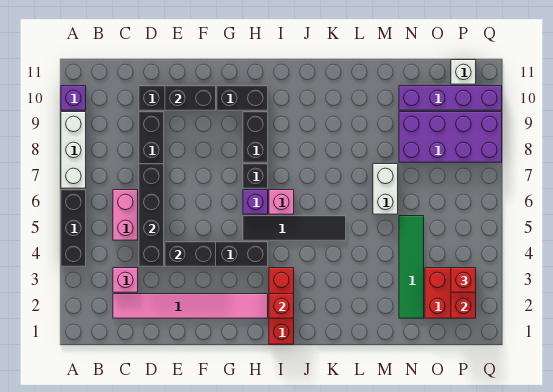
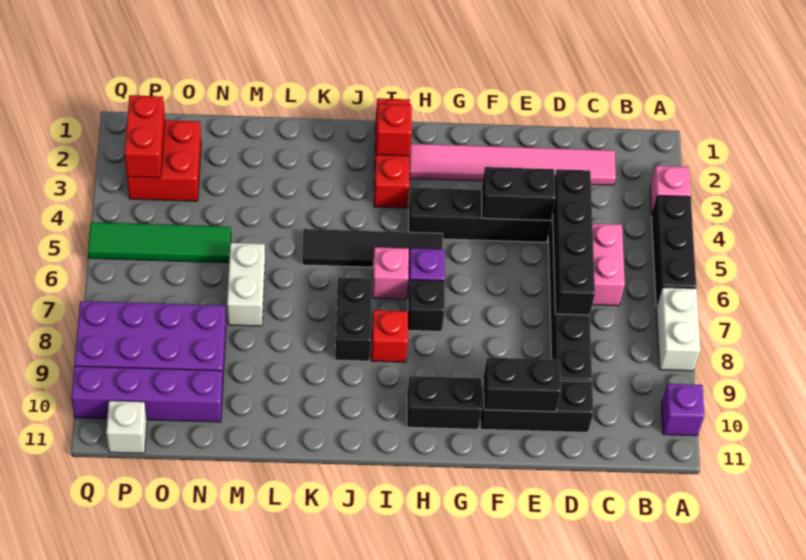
white 1x3 brick [61,112,86,188] -> white 1x2 brick [656,287,700,371]
pink 1x1 brick [113,268,138,292] -> pink 1x1 brick moved to [650,166,691,216]
black 1x2 brick [243,112,268,162] -> black 1x2 brick moved to [335,277,372,361]
green 1x4 tile [399,216,424,318] -> green 1x4 tile turned to [88,222,231,263]
red 1x1 brick [451,268,476,292] -> red 1x1 brick moved to [371,310,408,362]

